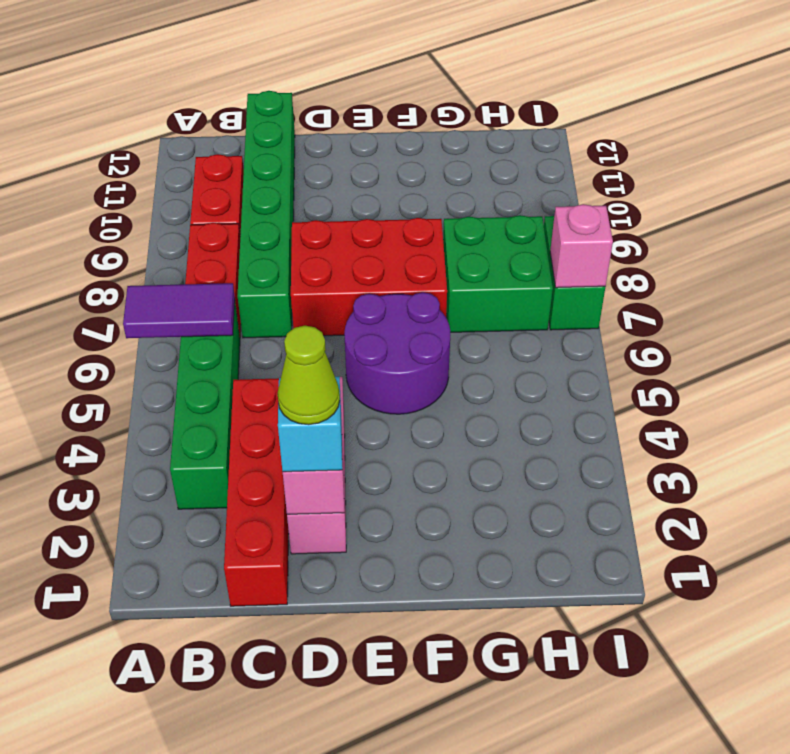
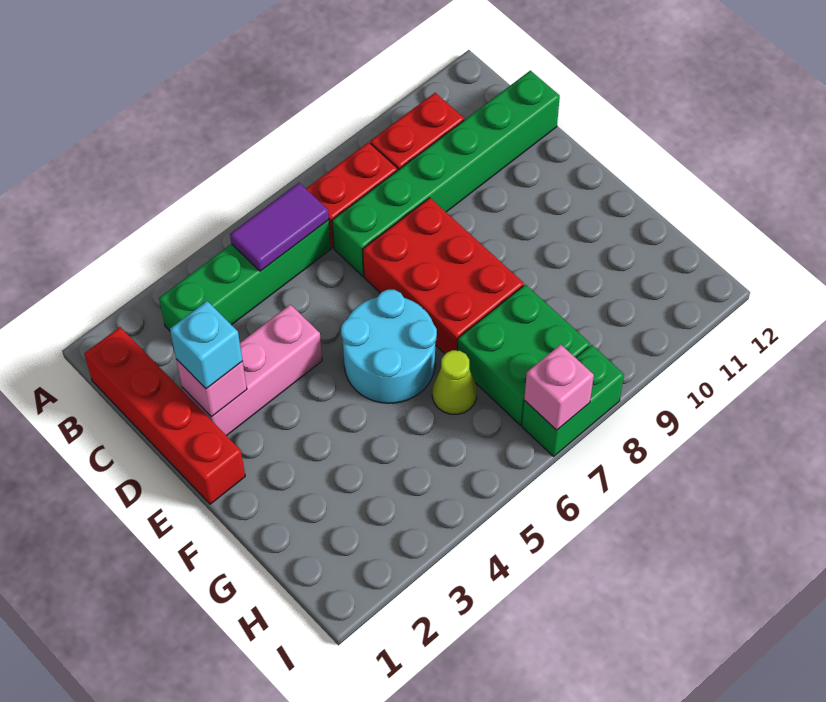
purple 1x2 tile [123,283,235,338] -> purple 1x2 tile turned to [230,183,329,271]
red 1x4 brick [224,378,289,606] -> red 1x4 brick turned to [84,327,245,504]
lime 1x1 cone [278,326,340,425] -> lime 1x1 cone moved to [432,350,477,414]
purple 2x2 round brick [344,292,450,414] -> cyan 2x2 round brick [341,290,437,403]

